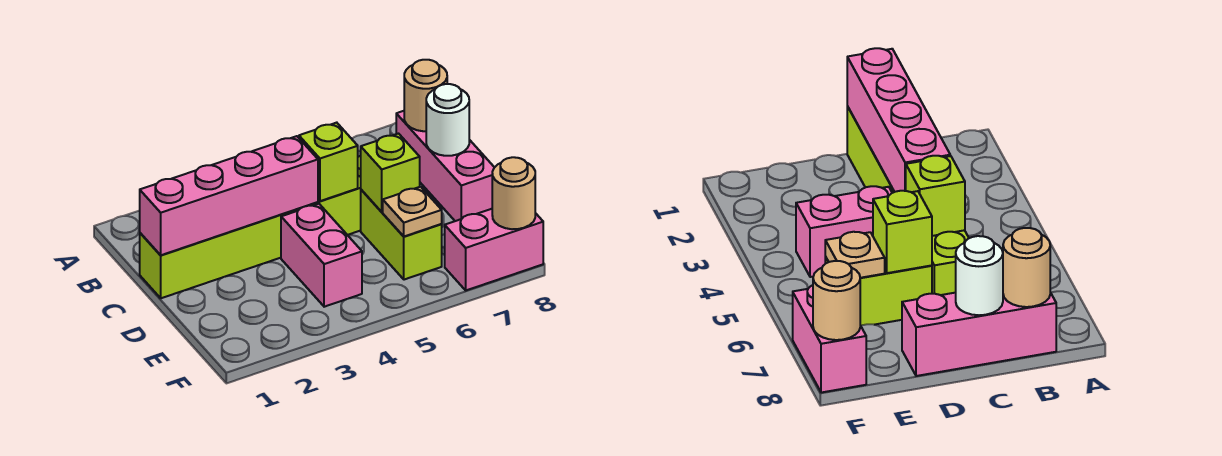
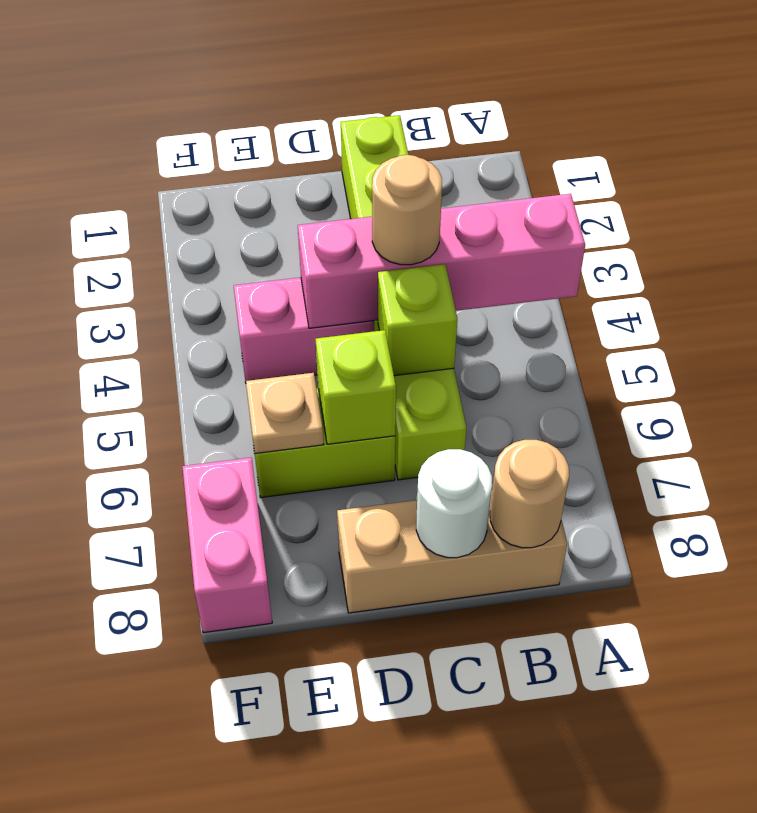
pink 1x3 brick [396,111,495,221] -> tan 1x3 brick [337,492,567,613]
pink 1x4 brick [140,136,318,255] -> pink 1x4 brick turned to [298,194,585,328]
tan 1x1 round brick [492,157,535,229] -> tan 1x1 round brick moved to [372,155,442,265]

